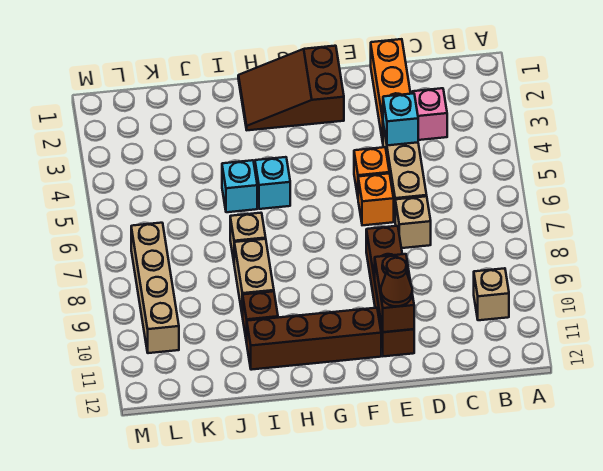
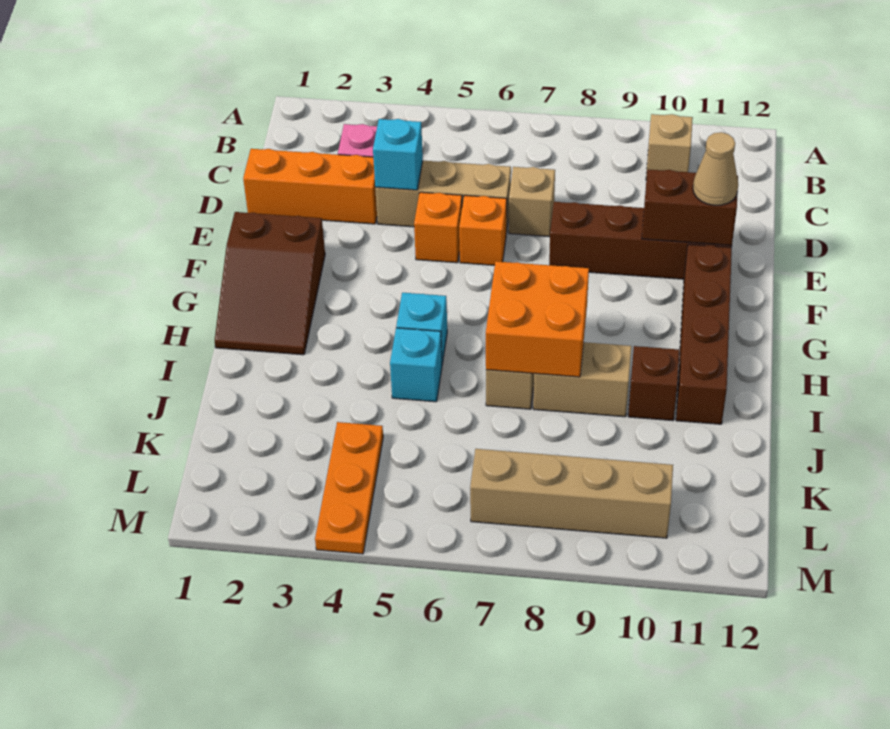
brown 1x1 cone [381,258,412,306] -> tan 1x1 cone [693,132,738,205]
none -> orange 2x2 brick [486,261,589,377]
none -> orange 1x3 plate [315,422,383,554]

